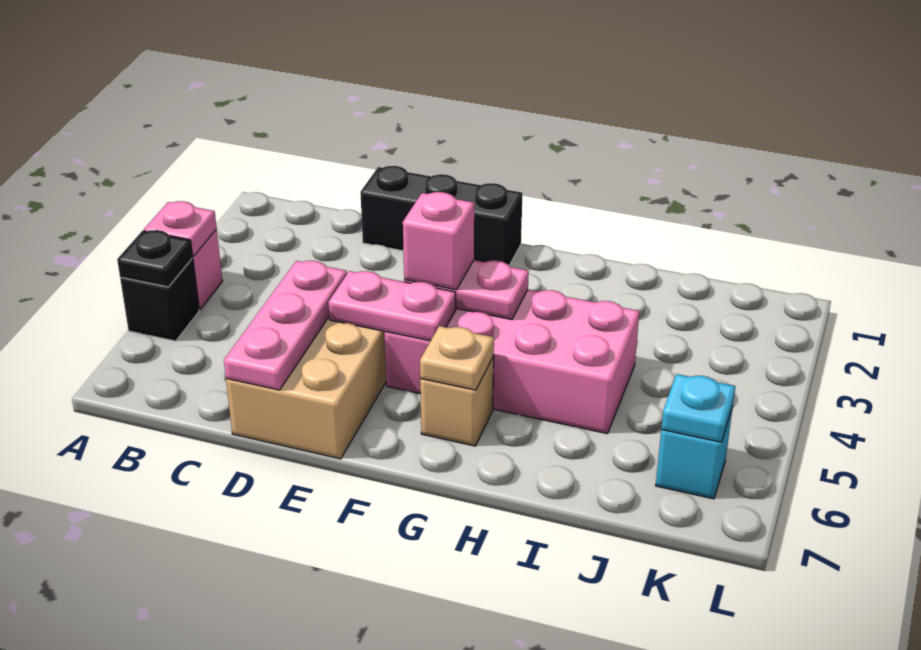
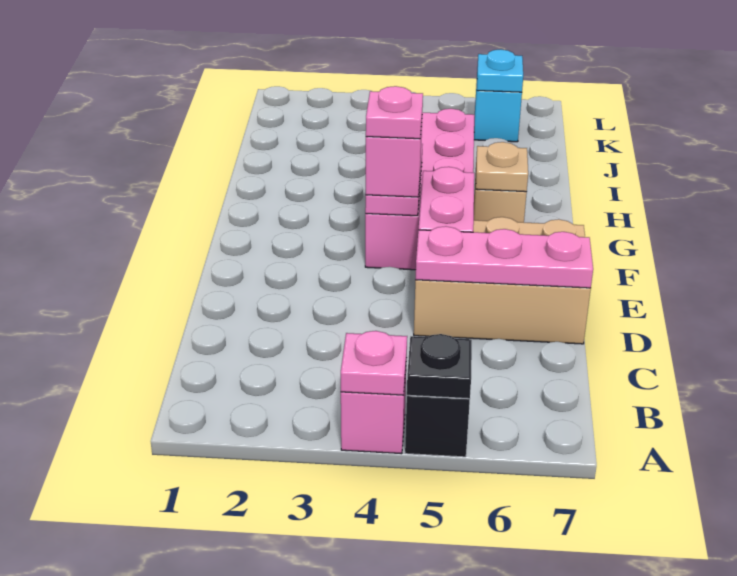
black 1x3 brick [360,166,522,265] -> none
none -> pink 1x1 plate [366,86,423,139]

